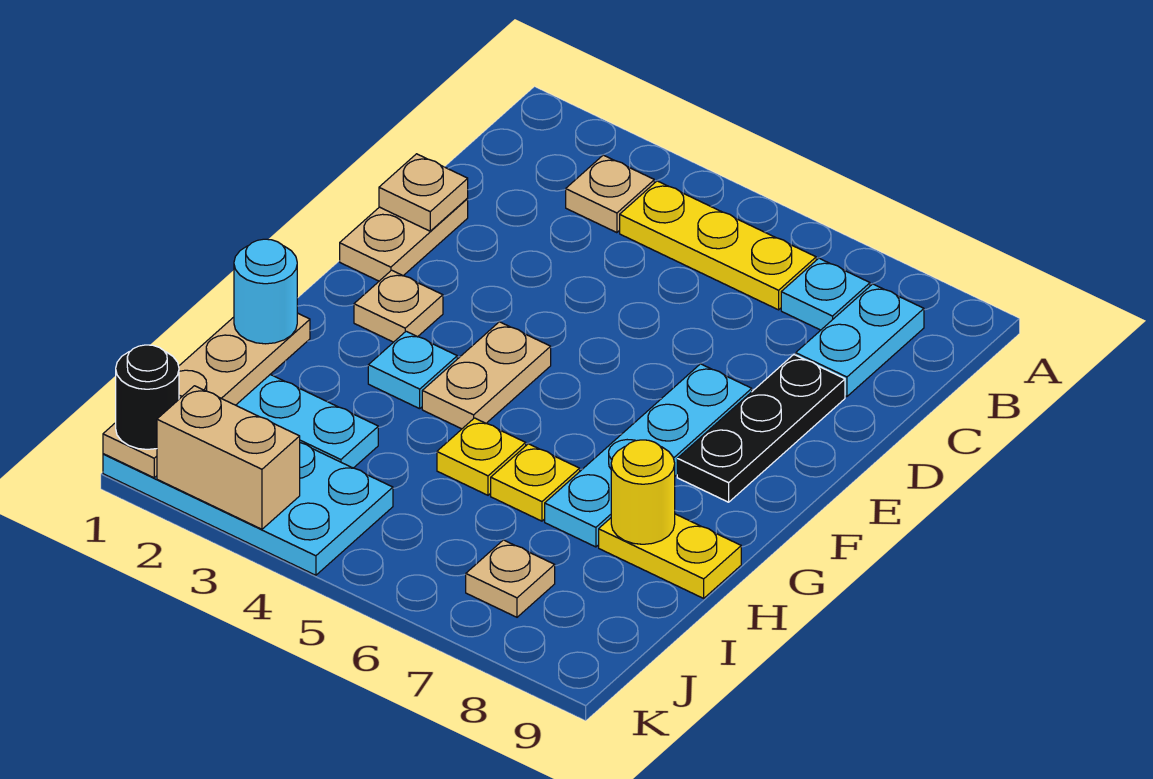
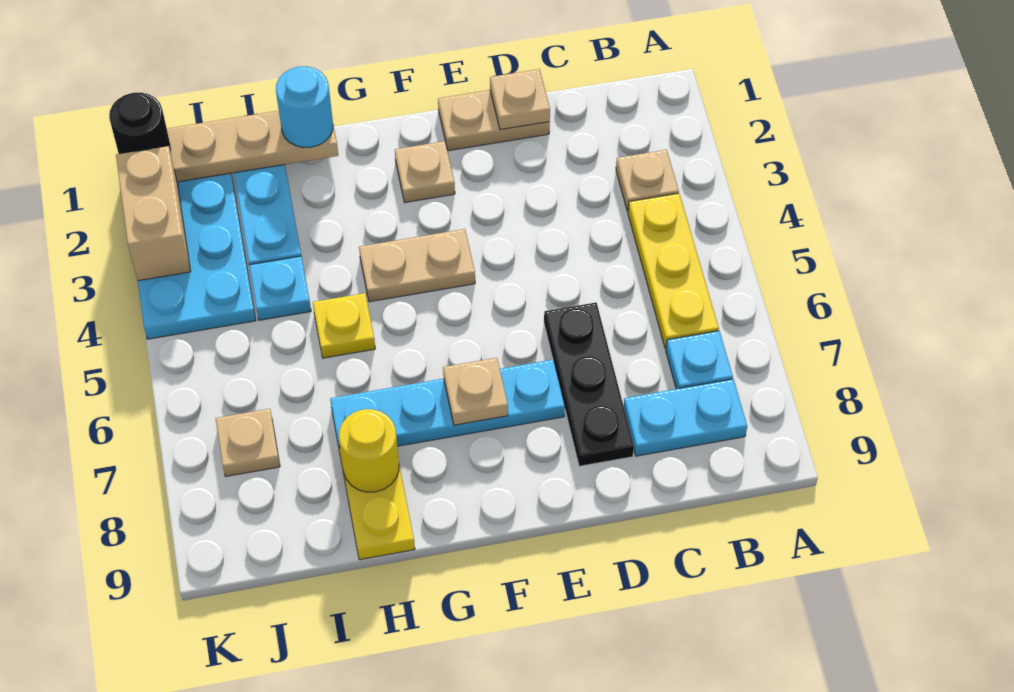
black 1x3 plate [677,355,845,502] -> black 1x3 plate turned to [544,303,634,466]
none -> tan 1x1 plate [443,358,508,425]
cyan 1x1 plate [368,331,457,409] -> cyan 1x1 plate moved to [249,256,311,320]
yellow 1x1 plate [491,444,580,521] -> none

